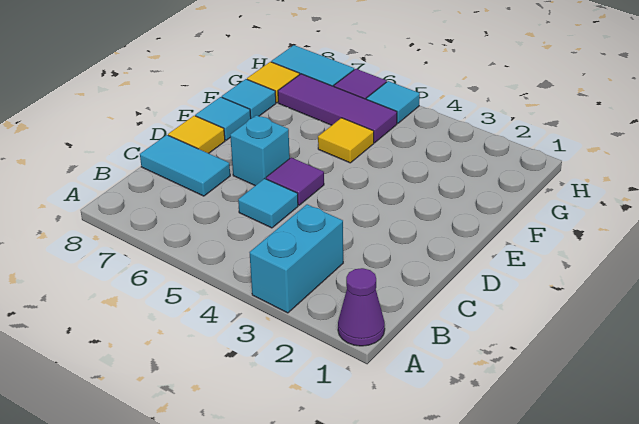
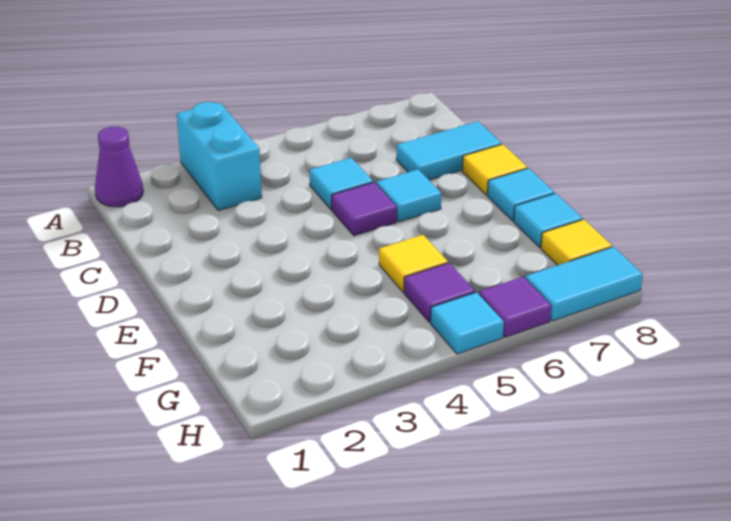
cyan 1x1 brick [230,115,290,186] -> cyan 1x1 tile [376,169,441,222]
purple 1x3 tile [278,74,397,143] -> purple 1x1 tile [404,263,475,322]

